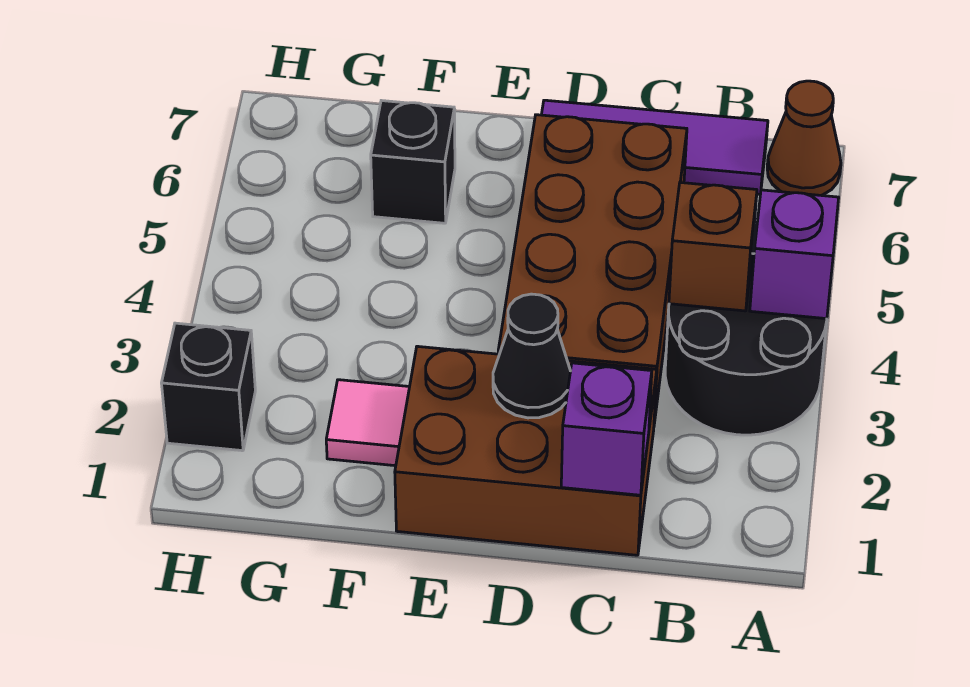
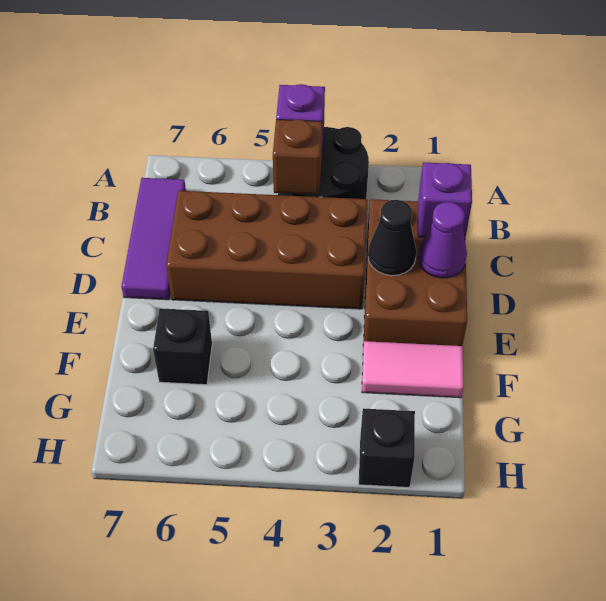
brown 1x1 cone [767,81,841,195] -> none
none -> purple 1x1 cone [418,202,467,278]
pink 1x1 tile [326,380,409,466] -> pink 1x2 tile [362,341,464,398]

